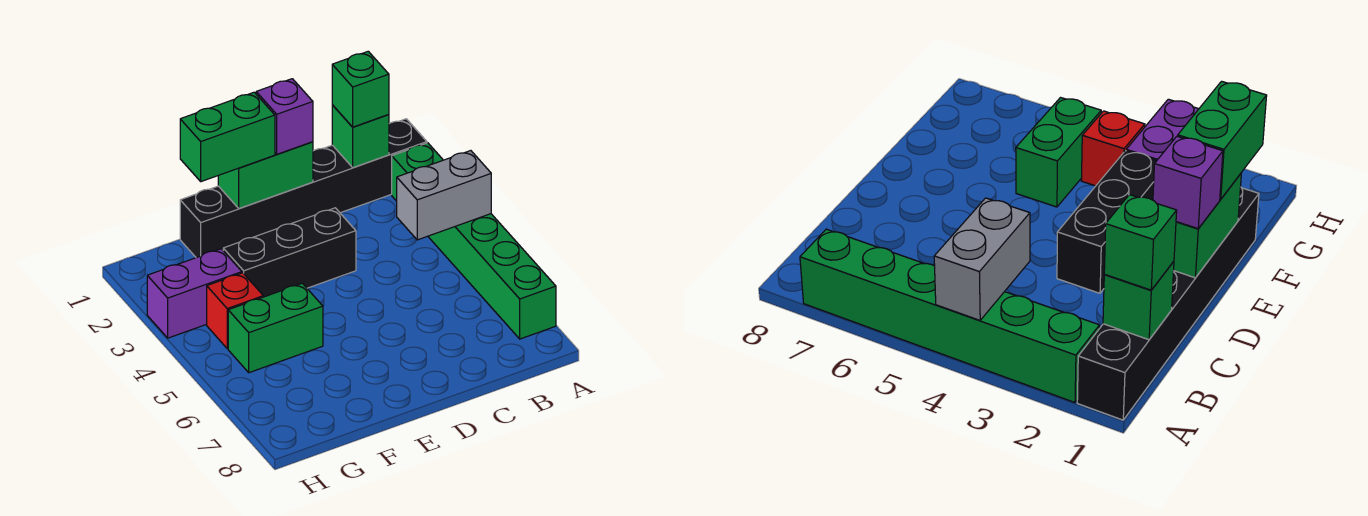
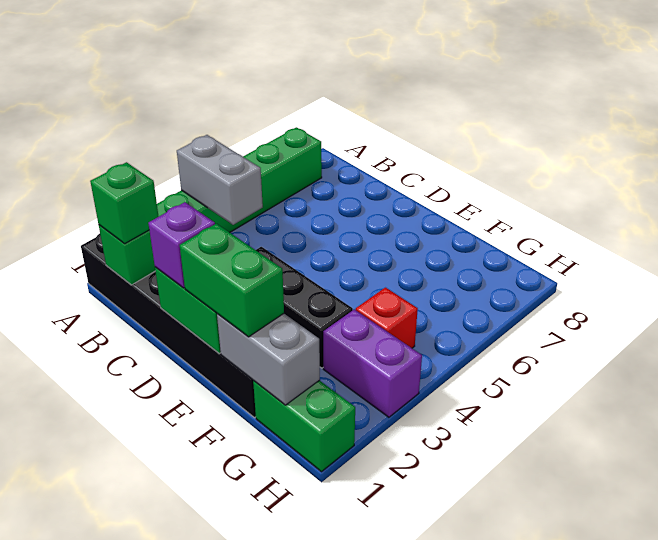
none -> grey 1x2 brick [217,314,320,405]
green 1x2 brick [228,283,323,373] -> green 1x2 brick moved to [253,380,355,472]

